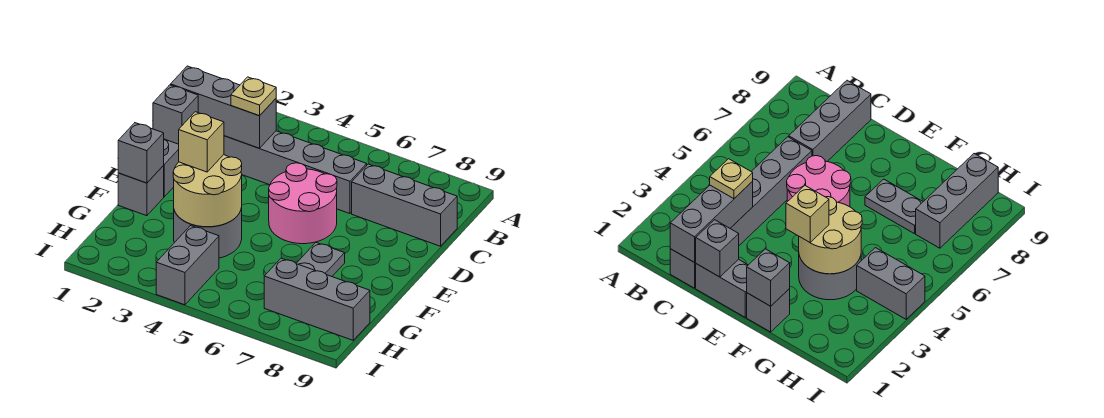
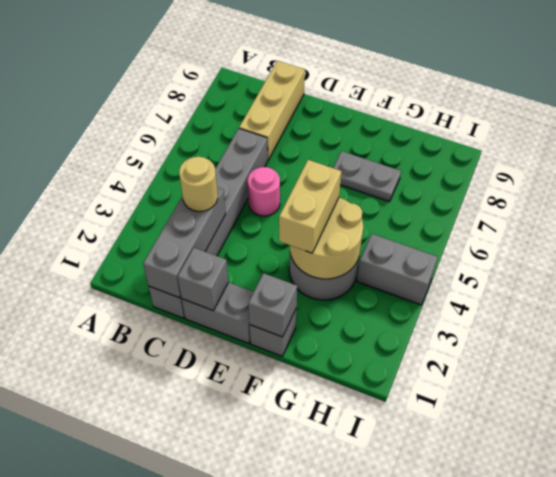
tan 1x1 plate [231,77,276,116] -> tan 1x1 round brick [179,157,218,212]
grey 1x3 brick [352,164,457,246] -> tan 1x3 brick [239,61,305,160]
pink 2x2 round brick [269,163,337,244] -> pink 1x1 round brick [248,167,280,216]
tan 1x1 brick [179,112,224,172] -> tan 1x2 brick [279,160,341,253]
grey 1x3 brick [264,258,370,340] -> none

